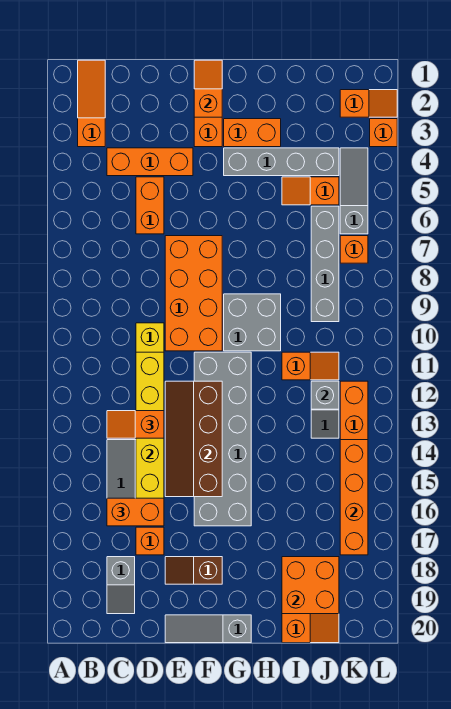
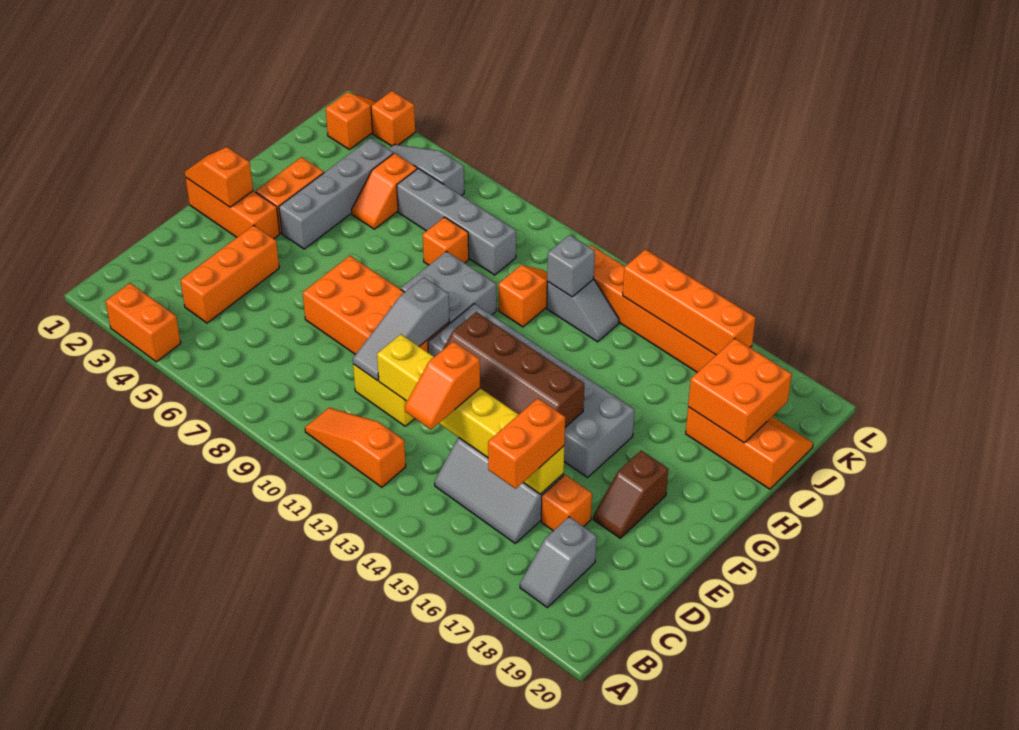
orange 1x3 slope [78,60,105,147] -> orange 1x3 slope moved to [305,408,406,487]
grey 1x2 slope [107,557,135,614] -> grey 1x2 slope turned to [520,517,597,607]
orange 1x2 brick [136,177,164,234] -> orange 1x2 brick moved to [105,283,181,362]
grey 1x3 slope [165,615,251,643] -> grey 1x3 slope moved to [353,277,449,381]
orange 1x1 brick [340,236,368,263] -> orange 1x1 brick moved to [423,217,469,265]

